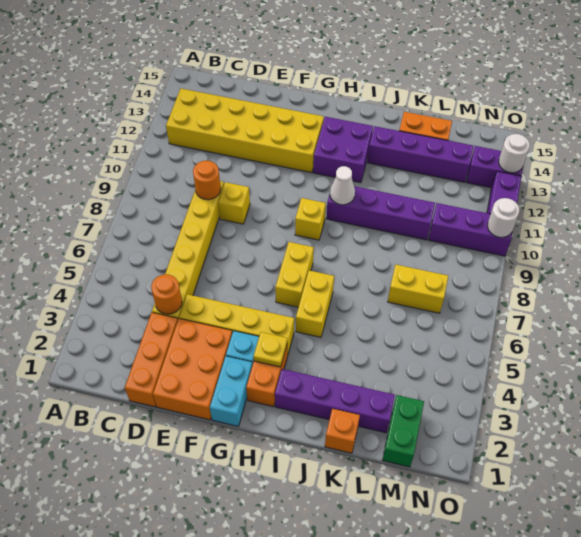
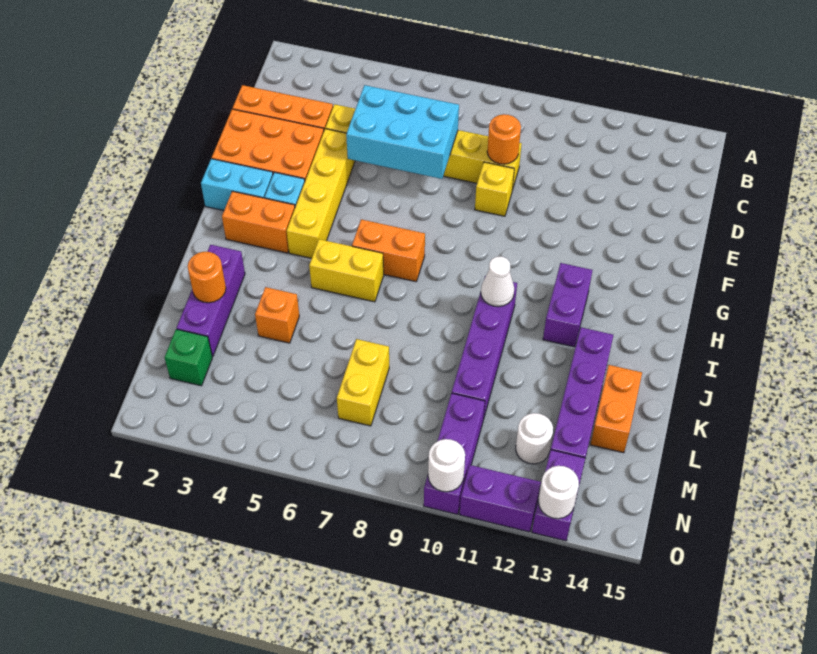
yellow 2x6 brick [166,88,324,173] -> none
orange 1x1 round brick [151,274,182,314] -> orange 1x1 round brick moved to [188,252,226,303]
none -> cyan 2x3 brick [346,85,459,179]
yellow 1x1 plate [253,332,287,367] -> none
yellow 1x2 brick [275,242,314,307] -> orange 1x2 brick [352,219,425,282]
yellow 1x1 brick [295,198,326,240] -> none
purple 2x2 brick [313,117,373,183] -> purple 1x2 brick [543,263,593,347]
purple 1x4 brick [275,369,395,433] -> purple 1x3 brick [177,245,245,357]
orange 1x1 brick [325,409,360,453] -> orange 1x1 brick moved to [255,287,299,343]
green 1x2 brick [383,395,424,467] -> green 1x1 brick [165,329,212,386]
none -> white 1x1 round brick [516,413,553,464]

